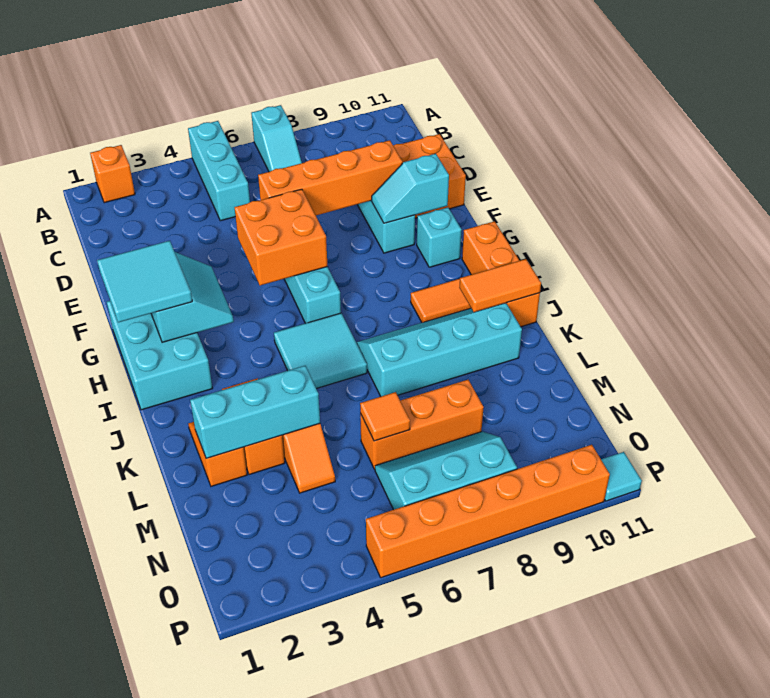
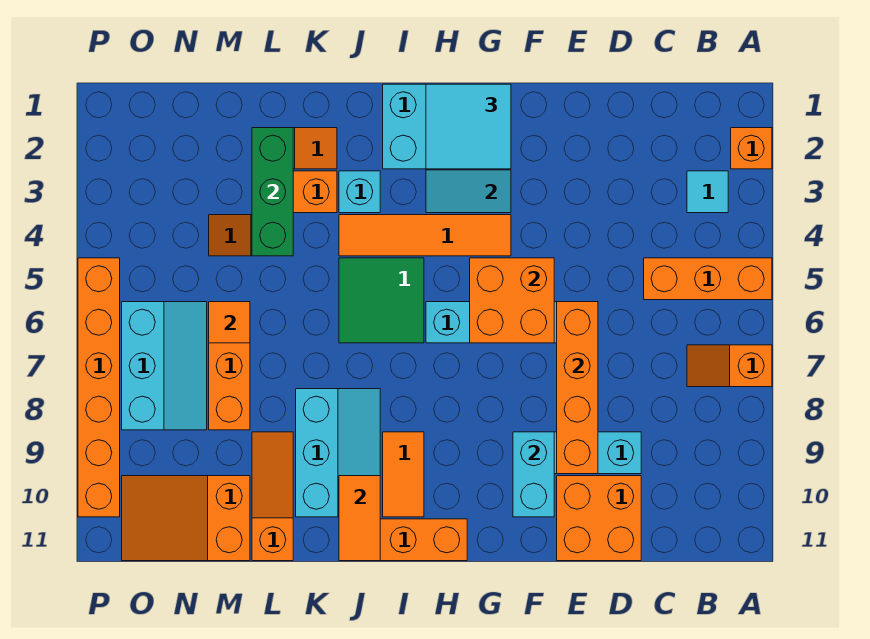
cyan 1x3 brick [188,121,250,221] -> orange 1x3 brick [644,258,772,300]
cyan 1x2 slope [251,105,302,172] -> orange 1x2 slope [687,345,772,387]
cyan 1x2 slope [372,154,449,223] -> cyan 1x2 brick [513,432,554,517]
none -> orange 1x4 tile [339,215,511,256]
cyan 1x1 brick [417,207,462,267] -> cyan 1x1 brick moved to [339,171,380,213]
cyan 2x2 tile [274,313,367,389] -> green 2x2 tile [339,258,424,343]
cyan 2x4 slope [356,303,522,396] -> cyan 2x3 slope [296,389,380,517]
cyan 1x3 brick [190,366,320,458] -> green 1x3 brick [252,128,293,256]
none -> orange 1x3 slope [252,432,293,561]
none -> orange 2x3 slope [122,476,250,561]
cyan 1x1 tile [601,452,642,501] -> cyan 1x1 tile moved to [687,171,728,213]

